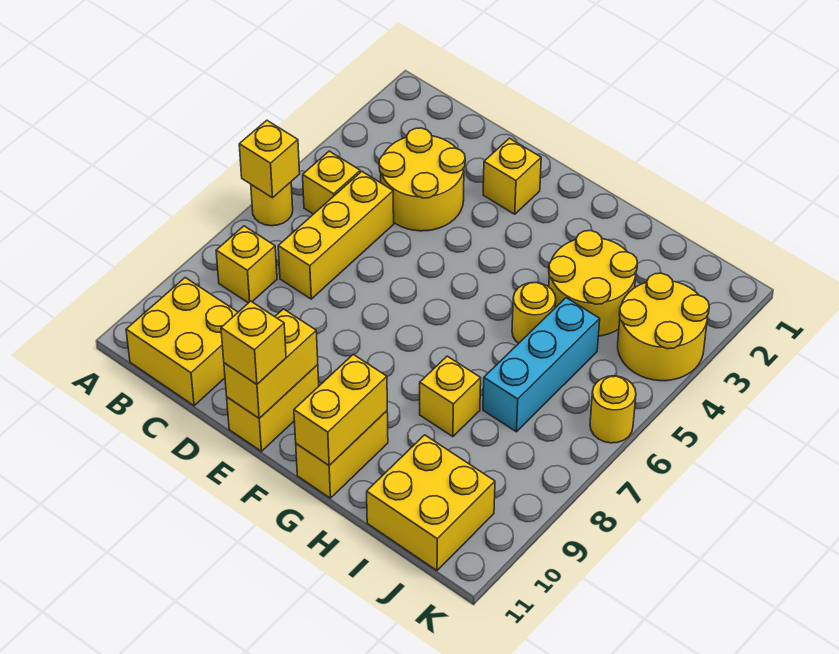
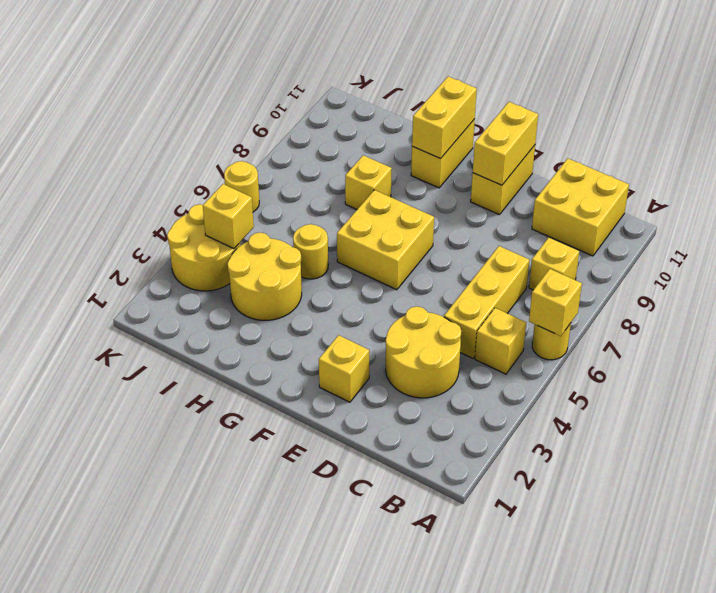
yellow 1x1 brick [221,301,286,384] -> yellow 1x1 brick moved to [203,184,254,249]
cyan 1x3 brick [483,298,600,432] -> none
yellow 2x2 brick [367,435,495,570] -> yellow 2x2 brick moved to [337,190,434,290]

